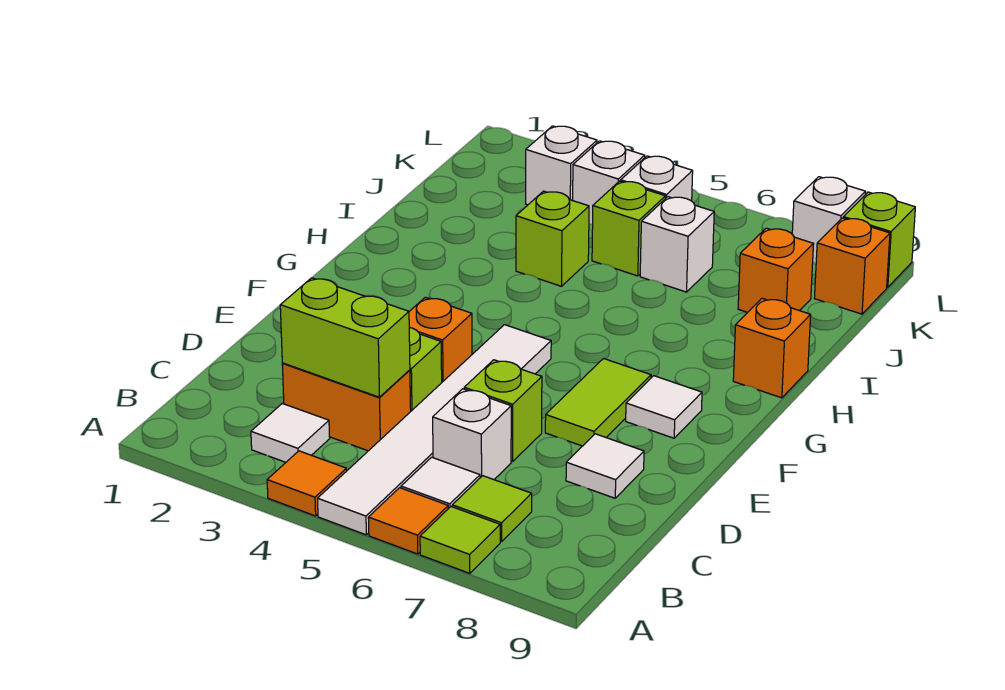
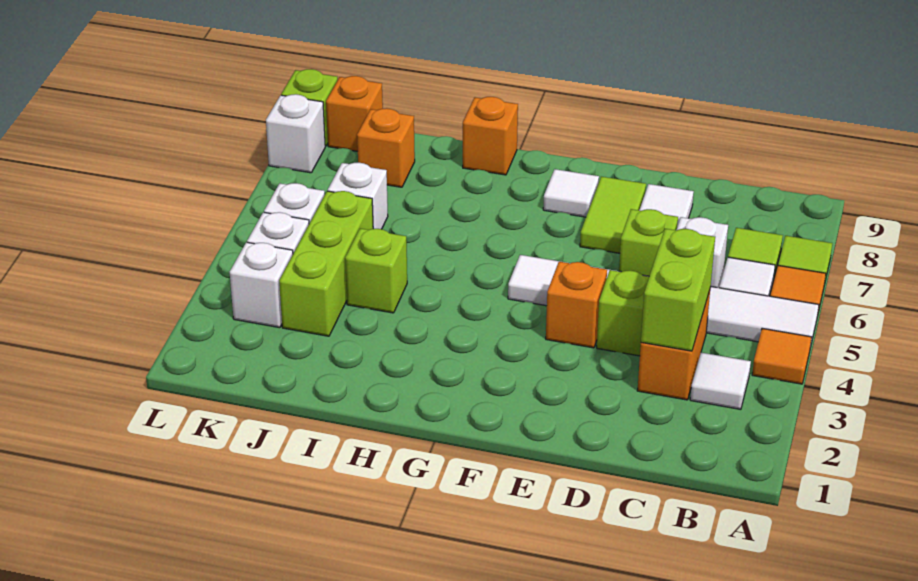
lime 1x2 tile [545,359,651,446] -> lime 1x2 tile turned to [580,177,646,253]
lime 1x1 brick [592,181,665,276] -> lime 1x3 brick [279,191,373,336]

